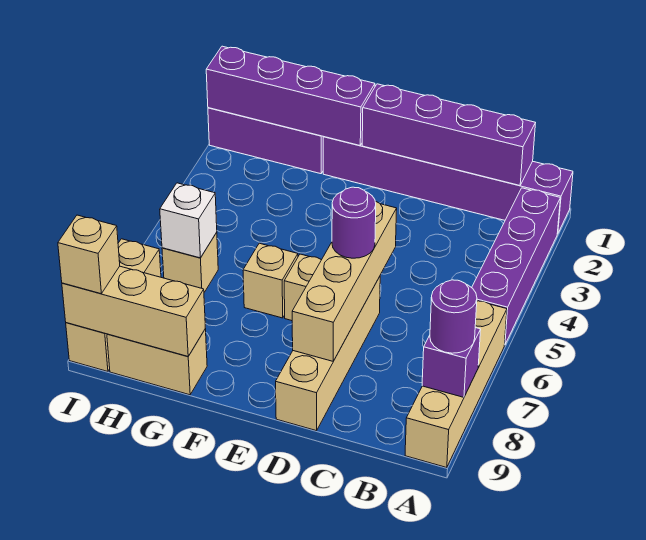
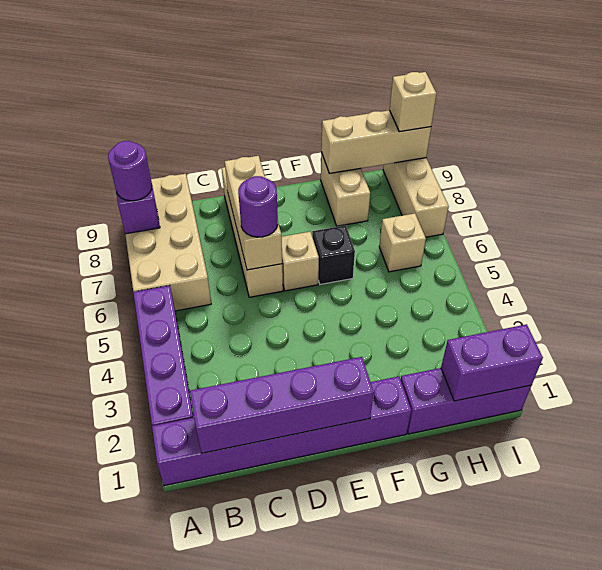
tan 1x4 brick [405,301,507,468] -> tan 2x4 brick [125,174,211,311]
tan 1x4 brick [292,201,397,361] -> tan 1x3 brick [225,156,282,270]
purple 1x4 brick [206,46,375,145] -> purple 1x2 brick [441,324,543,401]
tan 1x1 brick [243,243,298,318] -> black 1x1 brick [312,225,355,284]
tan 1x2 brick [107,329,207,395] -> tan 1x2 brick turned to [321,152,370,226]
white 1x1 brick [160,183,217,258] -> none

